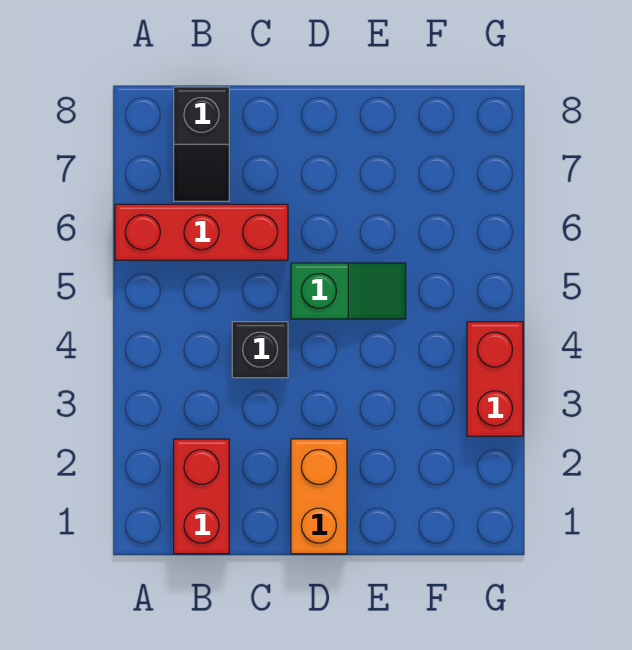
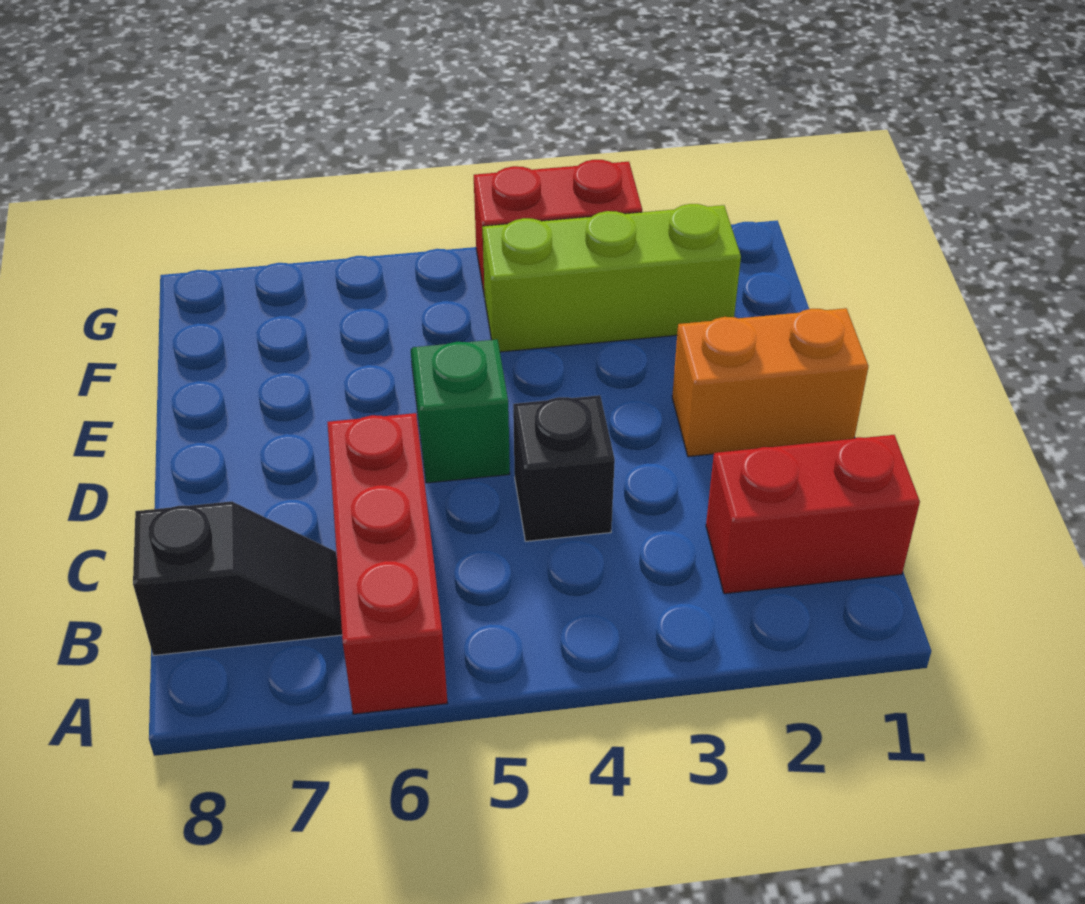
none -> lime 1x3 brick [482,204,741,352]

